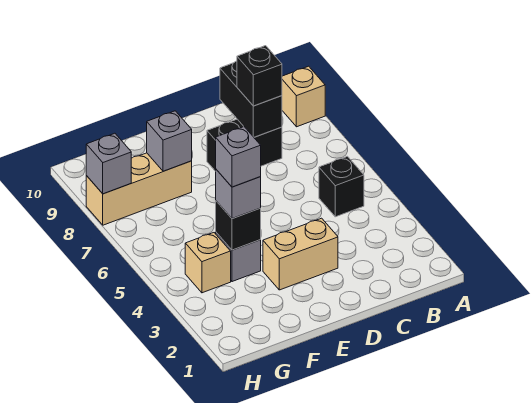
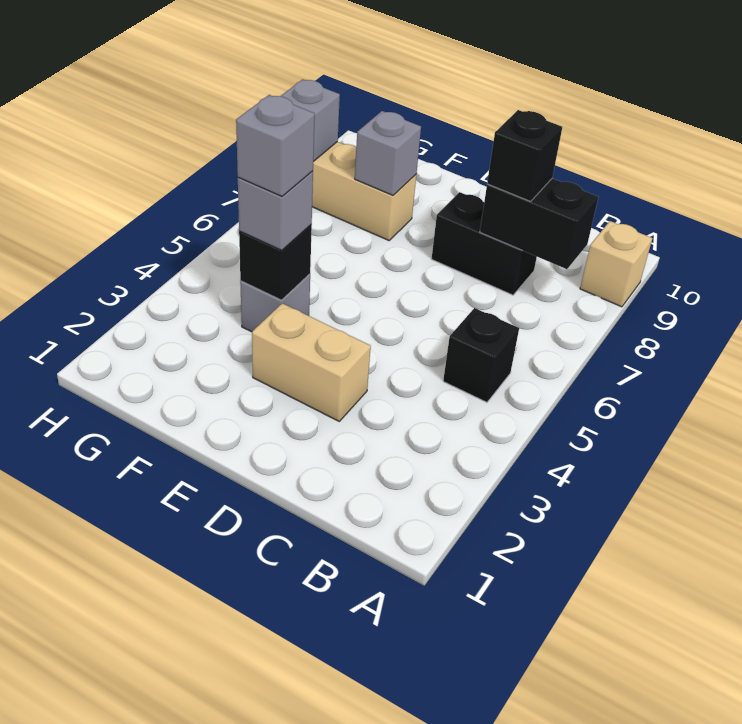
black 1x2 brick [220,61,282,137] -> black 1x2 brick turned to [480,178,598,269]
tan 1x1 brick [185,233,231,293] -> none

